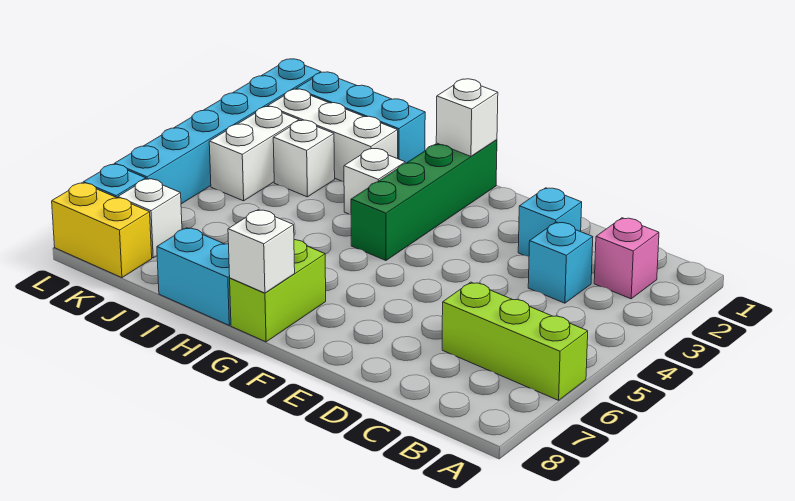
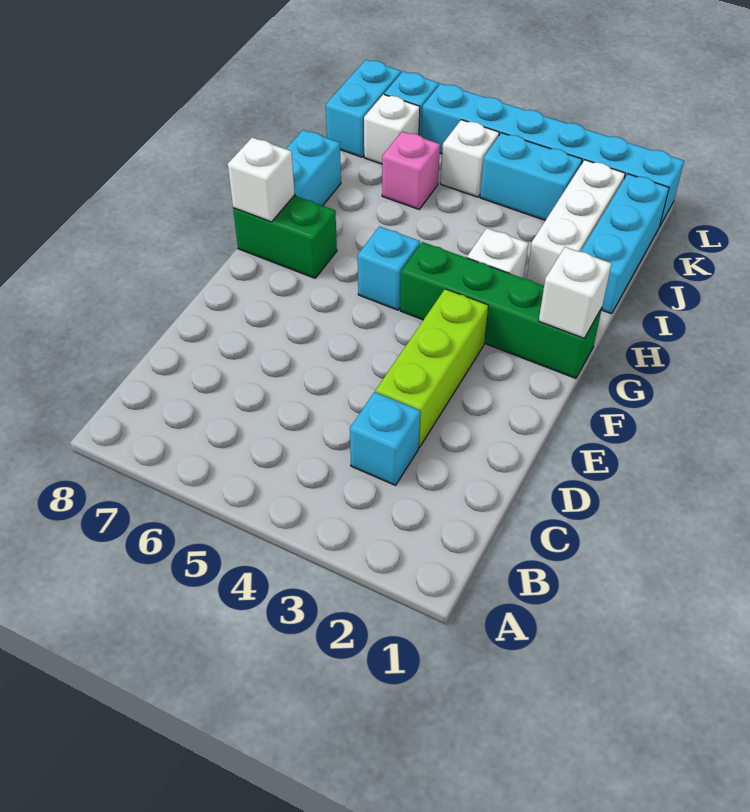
lime 1x3 brick [442,282,588,400] -> lime 1x3 brick moved to [376,289,488,447]
pink 1x1 brick [594,218,659,299] -> pink 1x1 brick moved to [382,131,440,209]
cyan 1x1 brick [518,188,582,256] -> cyan 1x1 brick moved to [358,226,420,310]
lime 1x2 brick [230,240,326,342] -> green 1x2 brick [233,196,337,278]
white 1x1 brick [273,120,335,197] -> white 1x1 brick moved to [441,120,499,197]
white 1x2 brick [209,107,299,201] -> cyan 1x2 brick [480,133,582,220]
yellow 1x2 brick [52,183,152,278] -> cyan 1x2 brick [326,60,401,157]

